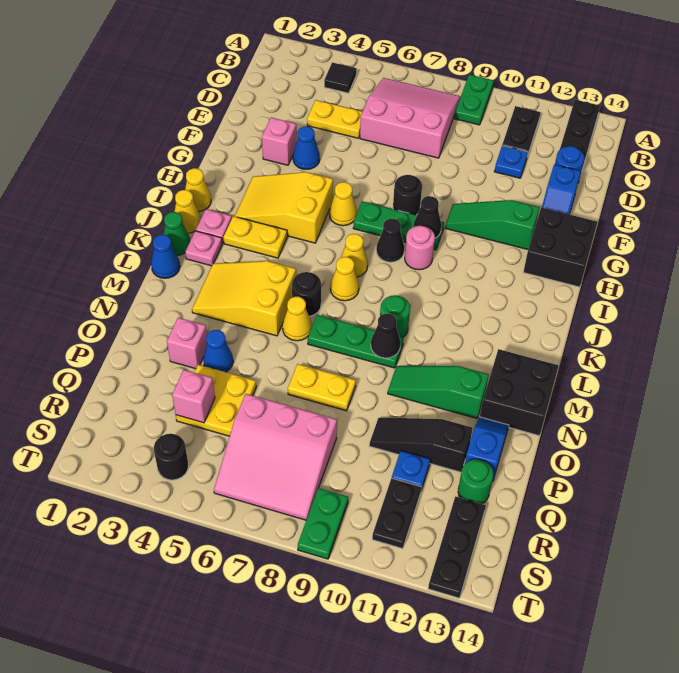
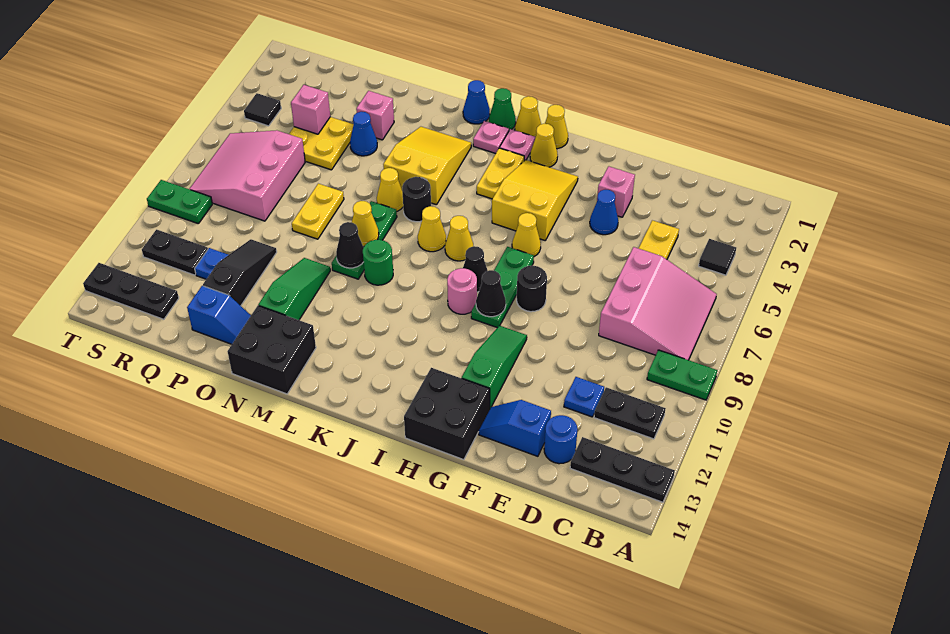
none -> yellow 1x1 cone [530,124,558,167]
none -> yellow 1x1 cone [352,201,379,247]
green 1x1 round brick [458,459,493,504] -> none
black 1x1 round brick [154,434,189,480] -> black 1x1 tile [244,93,281,126]

